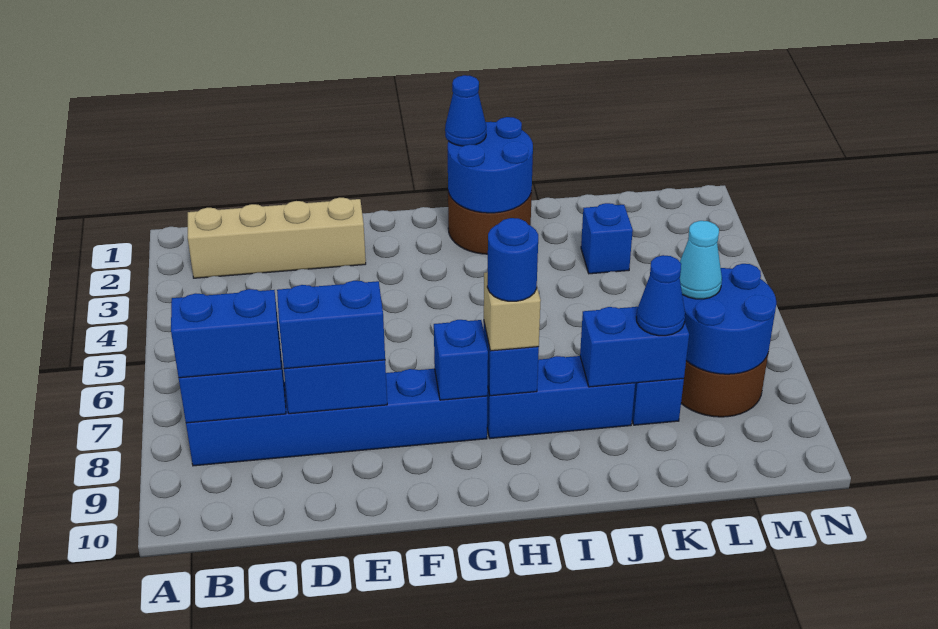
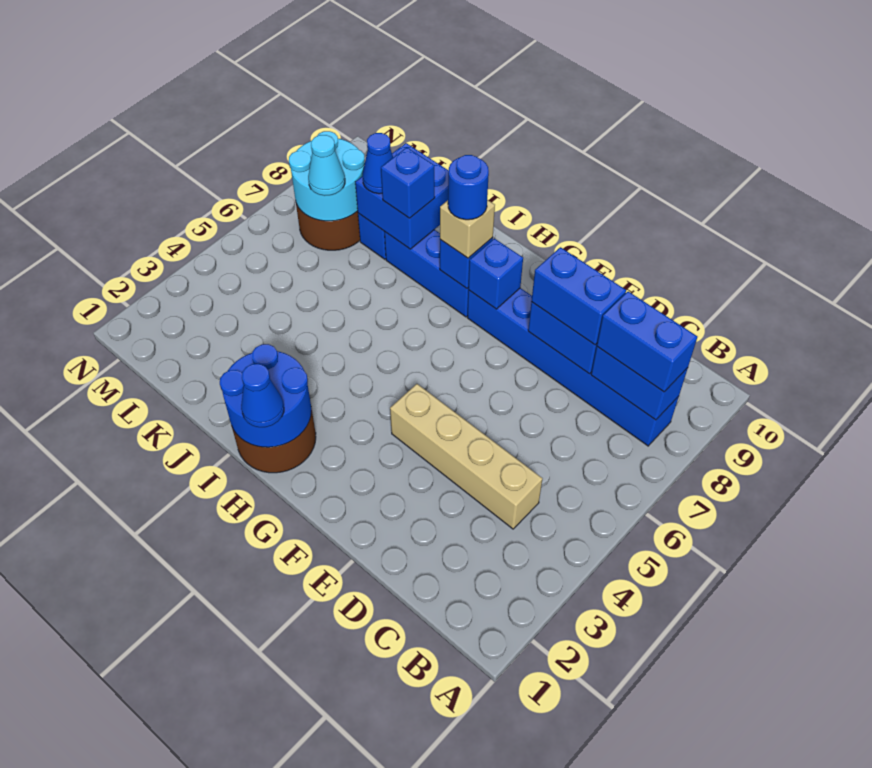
tan 1x4 brick [188,198,366,278] -> tan 1x4 brick moved to [390,384,542,529]
blue 1x2 brick [580,307,689,387] -> blue 2x2 brick [355,143,449,249]
blue 1x1 brick [581,203,633,274] -> blue 1x1 brick moved to [381,147,435,218]
blue 2x2 round brick [682,264,776,374] -> cyan 2x2 round brick [289,131,365,221]

